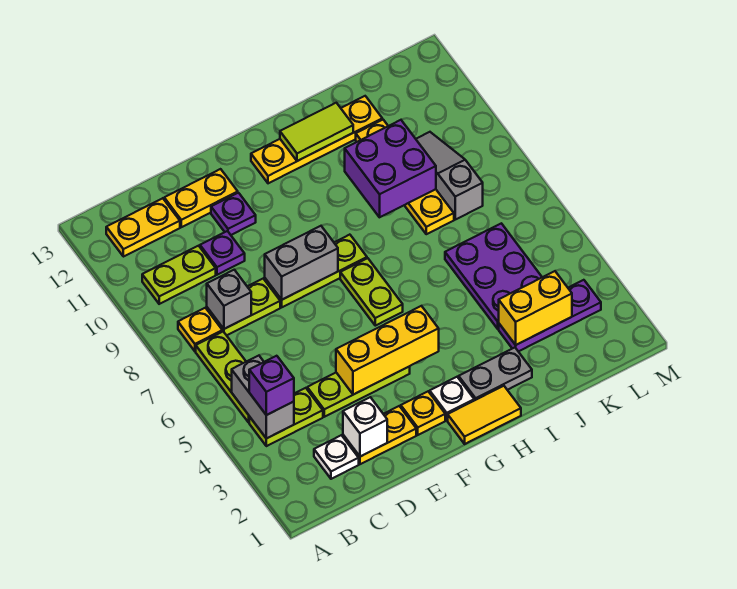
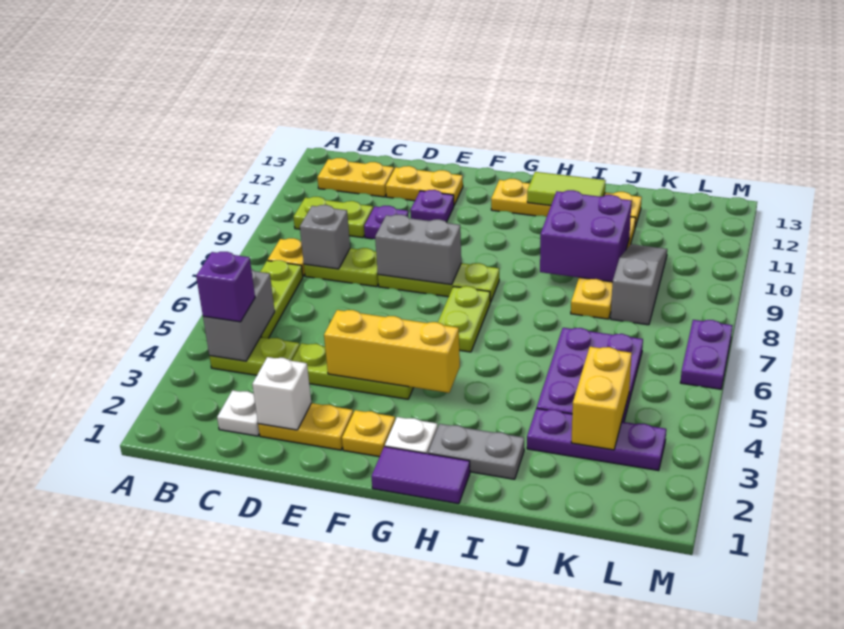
yellow 1x2 tile [448,386,521,444] -> purple 1x2 tile [371,447,470,504]
yellow 1x2 brick [499,271,572,345] -> yellow 1x2 brick turned to [571,347,632,450]
none -> purple 1x2 plate [680,320,733,389]

